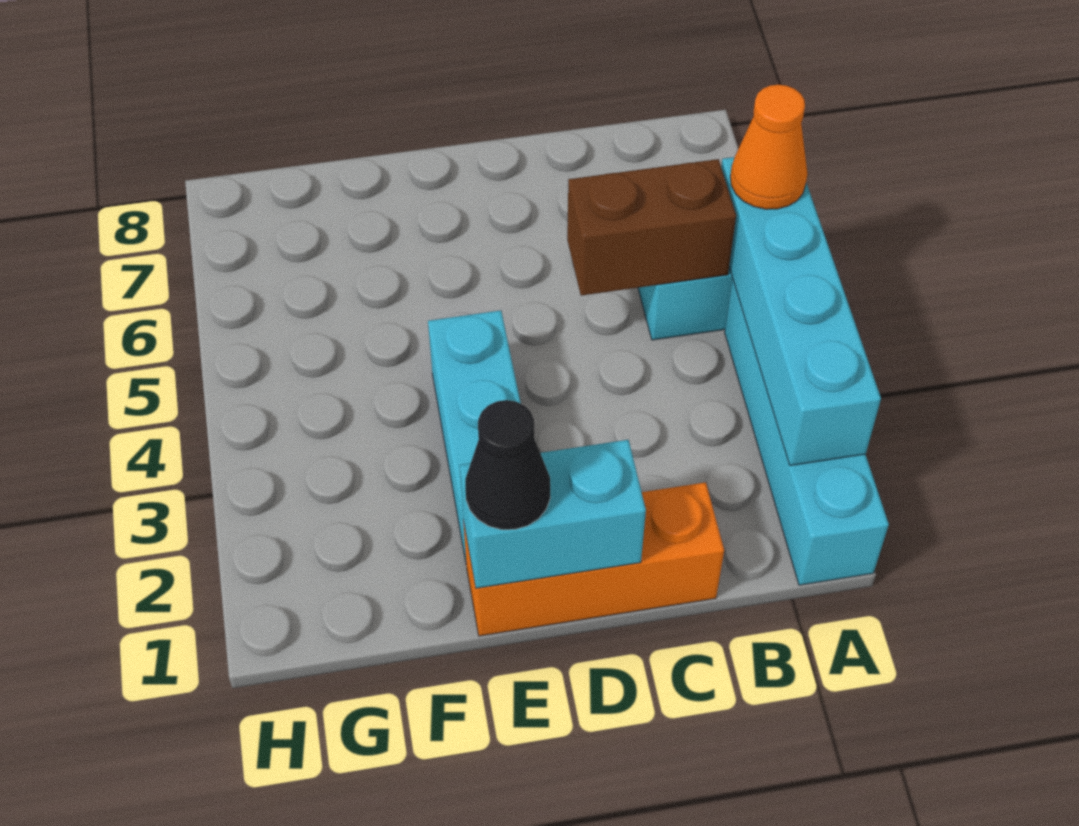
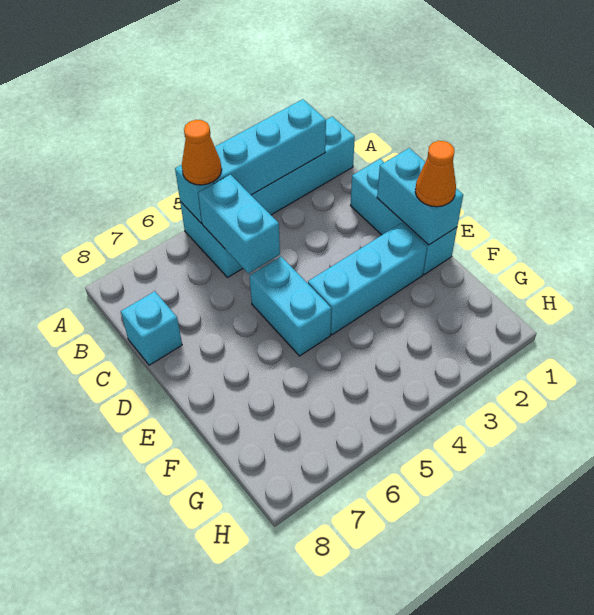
brown 1x2 brick [567,159,736,296] -> cyan 1x2 brick [198,175,280,273]
orange 1x3 brick [463,482,724,636] -> cyan 1x3 brick [351,159,457,275]
none -> cyan 1x1 brick [121,291,182,365]
none -> cyan 1x2 brick [250,257,331,356]
black 1x1 cone [465,400,550,530] -> orange 1x1 cone [415,141,456,207]

